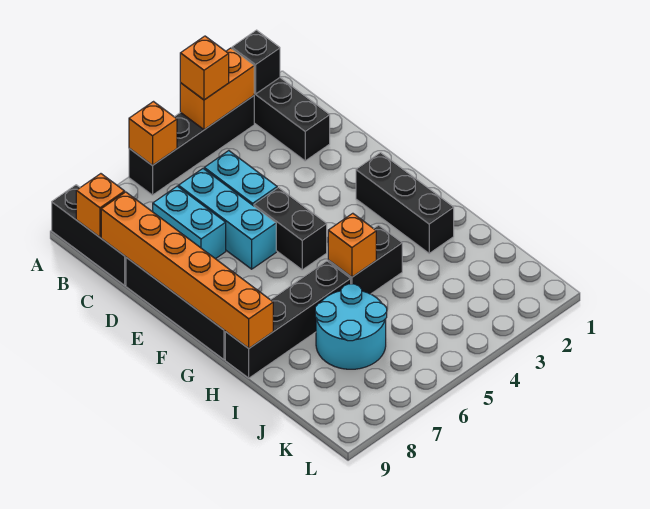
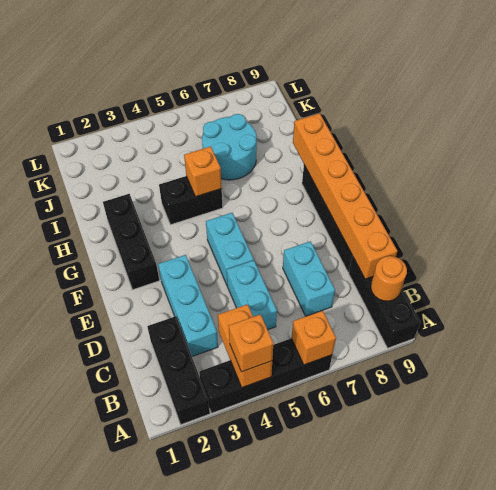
black 1x1 brick [232,30,280,94] -> none
orange 1x2 brick [180,48,254,130] -> orange 1x2 brick turned to [218,304,272,387]
orange 1x1 brick [76,174,125,237] -> orange 1x1 round brick [371,256,407,301]
cyan 1x3 brick [178,169,276,269] -> cyan 1x3 brick moved to [158,255,218,356]
black 1x2 brick [254,188,327,270] -> cyan 1x2 brick [206,213,254,285]
black 1x4 brick [225,261,351,378] -> none

